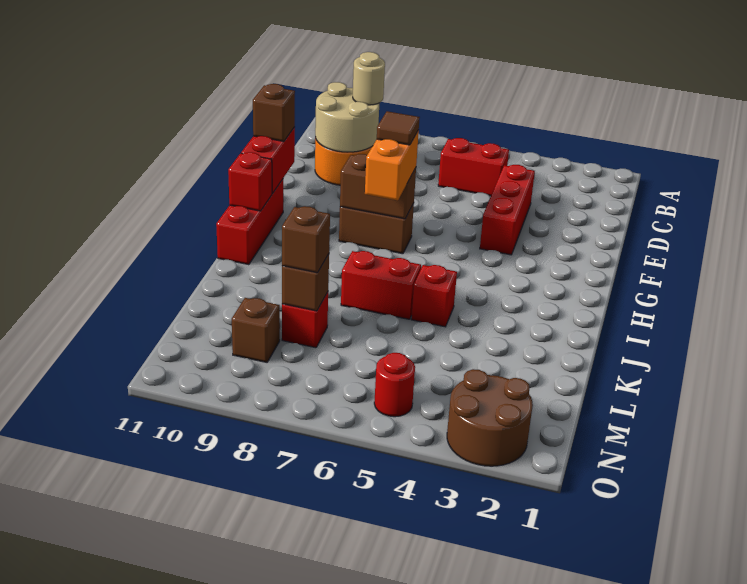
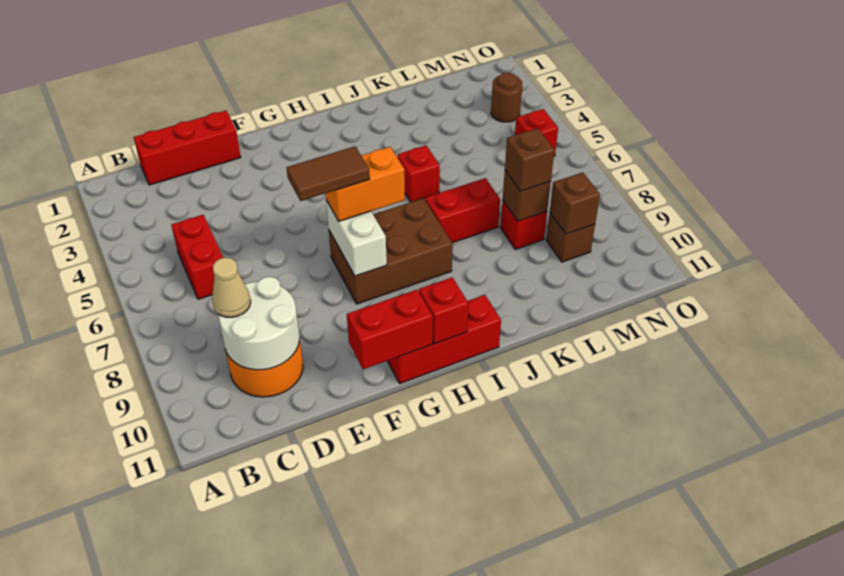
tan 2x2 round brick [315,82,379,152] -> white 2x2 round brick [218,277,300,370]
tan 1x1 round brick [353,52,385,105] -> tan 1x1 cone [212,258,251,317]
red 1x3 brick [480,165,535,255] -> red 1x3 brick moved to [134,111,241,185]
brown 1x1 brick [253,84,295,141] -> brown 1x1 brick moved to [550,172,600,234]
brown 1x2 brick [339,203,414,254] -> brown 2x3 brick [329,198,453,304]
brown 1x2 brick [340,154,416,219] -> white 1x2 brick [326,200,387,276]
brown 1x1 tile [377,111,420,145] -> brown 1x2 tile [286,146,370,201]
red 1x2 brick [341,251,421,319] -> red 1x2 brick turned to [425,178,500,243]
brown 2x2 round brick [447,369,533,466] -> brown 1x1 round brick [491,73,522,122]
red 1x1 round brick [374,353,415,417] -> red 1x1 brick [515,109,558,156]

